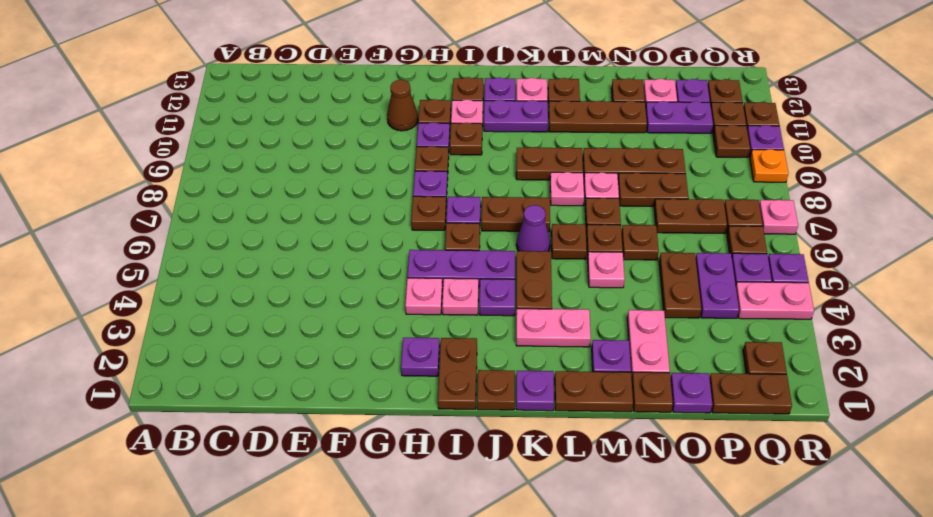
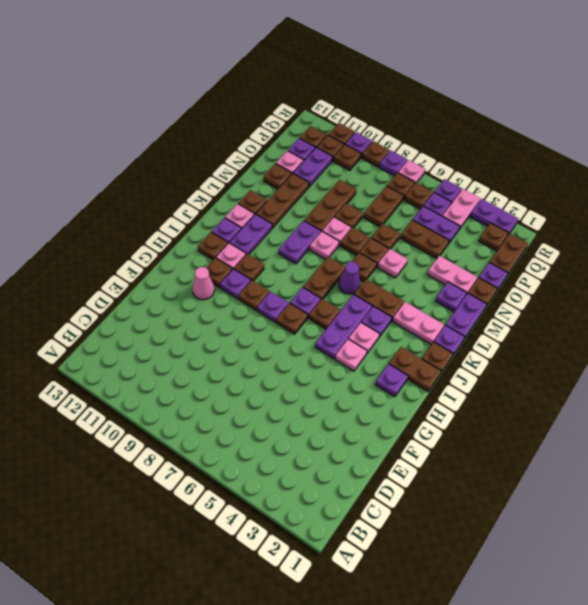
brown 1x1 cone [387,80,418,131] -> pink 1x1 cone [192,267,214,300]
pink 1x2 plate [516,309,591,347] -> pink 1x2 plate turned to [393,302,444,345]
brown 1x2 plate [516,147,583,180] -> purple 1x2 plate [279,221,321,264]
brown 1x2 plate [555,371,633,412] -> purple 1x2 plate [446,293,487,339]
brown 1x2 plate [618,173,689,206] -> brown 1x1 plate [334,203,363,228]
none -> purple 1x2 plate [470,199,518,235]
none -> purple 1x1 plate [379,150,407,176]
orange 1x1 plate [750,149,788,182] -> brown 1x1 plate [362,141,390,167]

